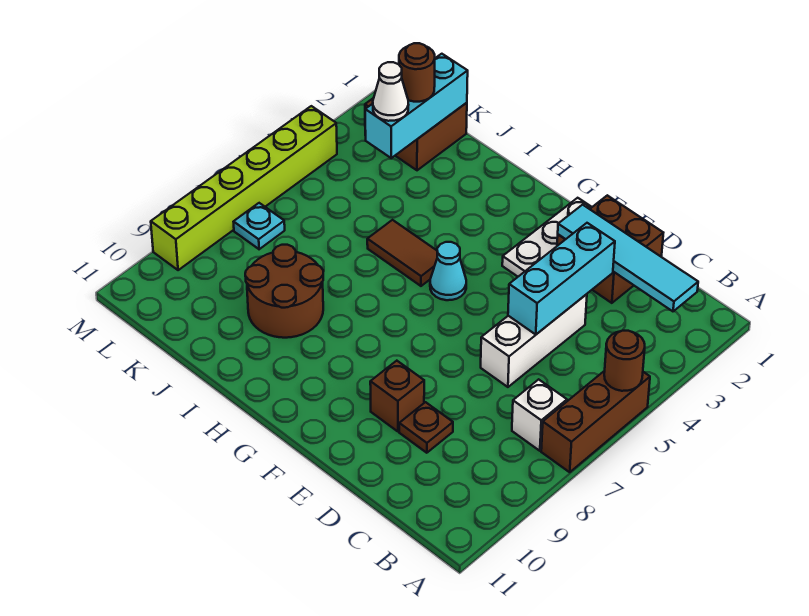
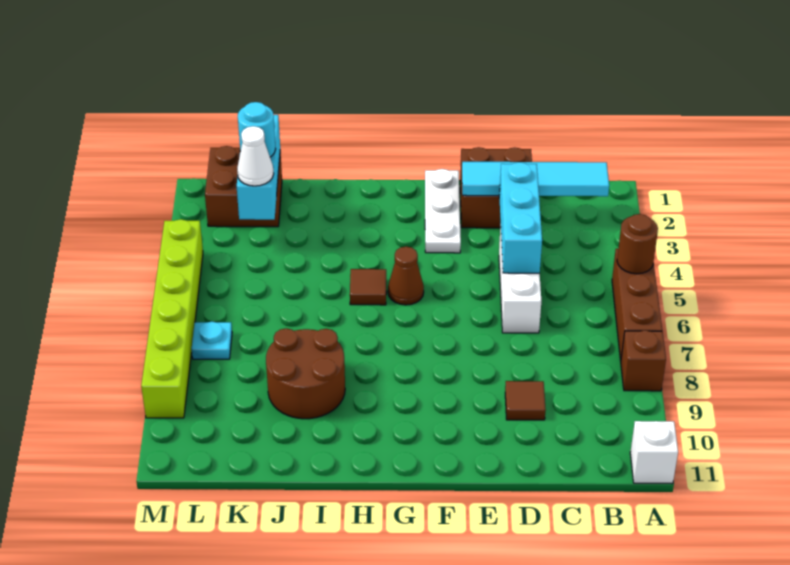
white 1x1 brick [512,379,567,451] -> white 1x1 brick moved to [630,421,678,484]
brown 1x1 plate [399,402,453,453] -> brown 1x1 tile [505,381,546,420]
brown 1x1 brick [370,361,424,431] -> brown 1x1 brick moved to [621,330,666,391]
cyan 1x1 cone [430,242,466,300] -> brown 1x1 cone [388,247,424,305]
brown 1x2 tile [367,220,437,286] -> brown 1x1 tile [350,269,386,305]
brown 1x1 round brick [399,43,435,102] -> cyan 1x1 round brick [238,102,276,157]

